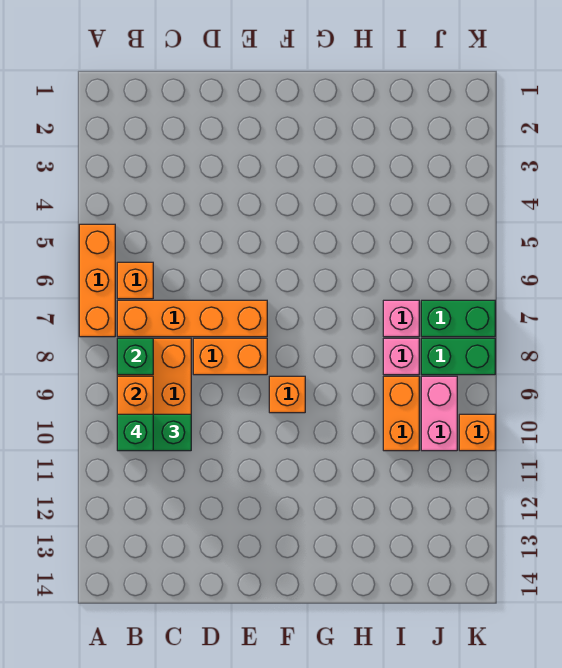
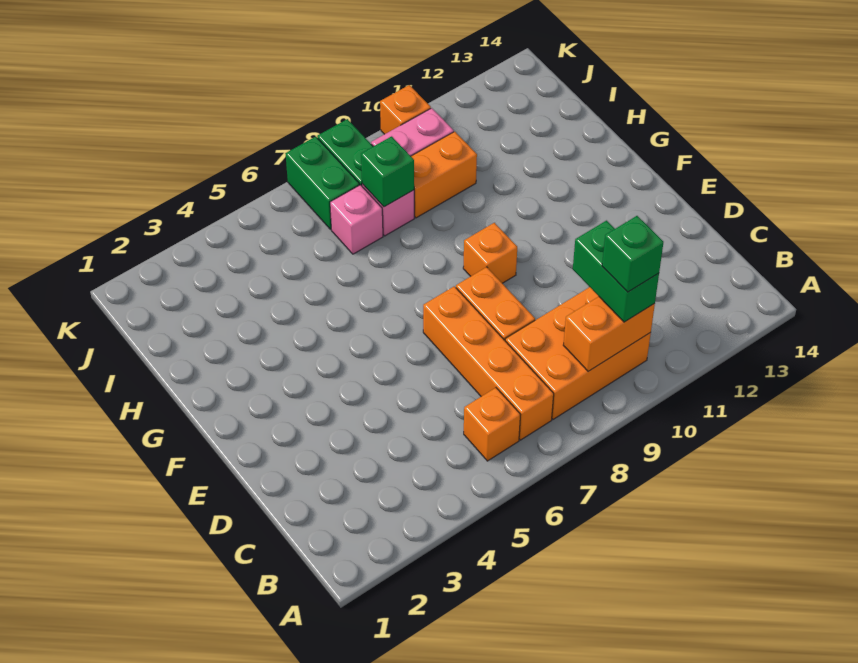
orange 1x3 brick [79,224,115,337] -> none
green 1x1 brick [117,338,153,375] -> green 1x1 brick moved to [361,136,414,207]

